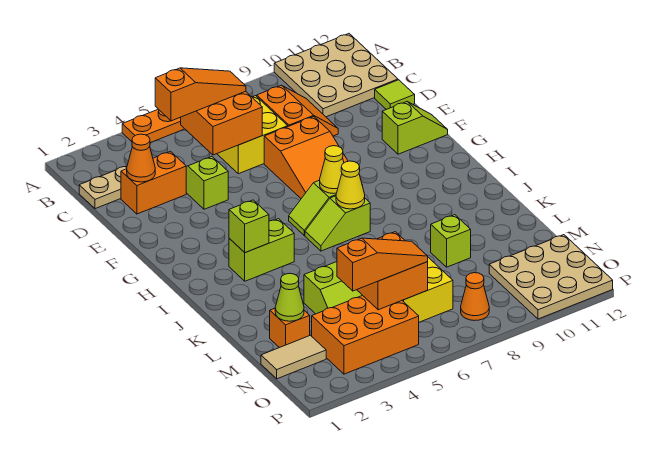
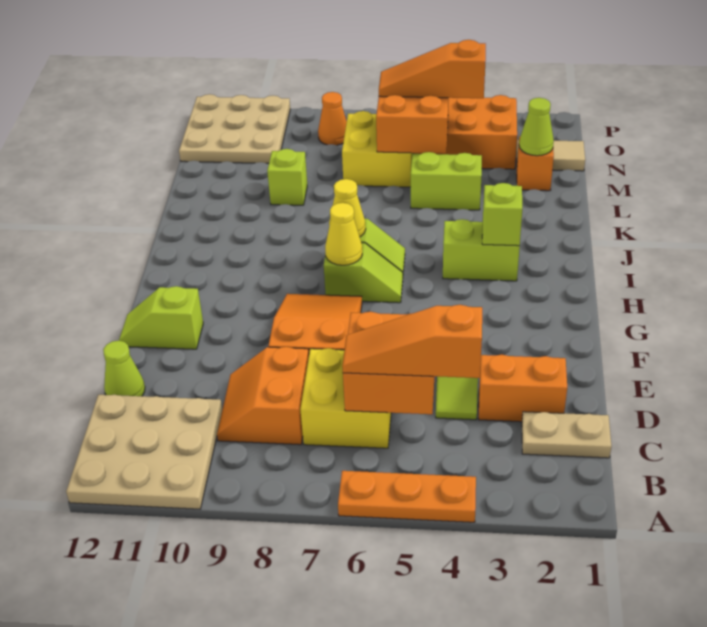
orange 1x1 cone [127,134,155,182] -> none
lime 1x1 tile [375,80,415,110] -> lime 1x1 cone [103,341,145,396]

